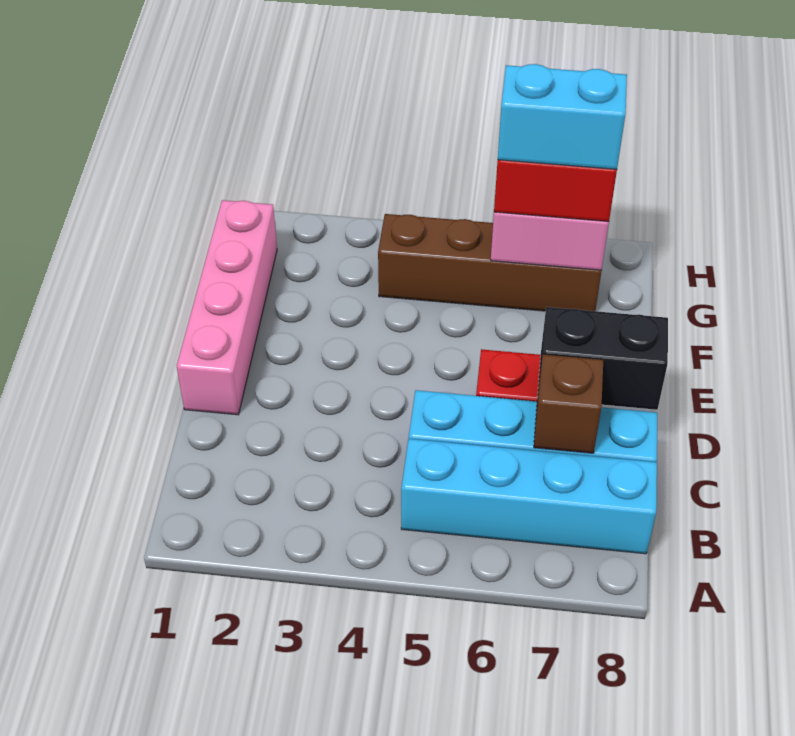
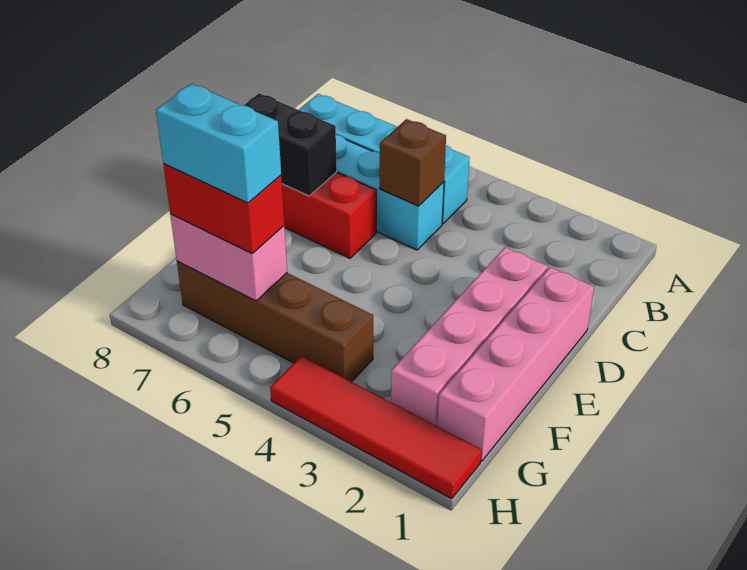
brown 1x1 brick [534,354,603,453] -> brown 1x1 brick moved to [379,119,446,206]
none -> pink 1x4 brick [391,247,548,426]
none -> red 1x4 tile [270,356,481,499]

